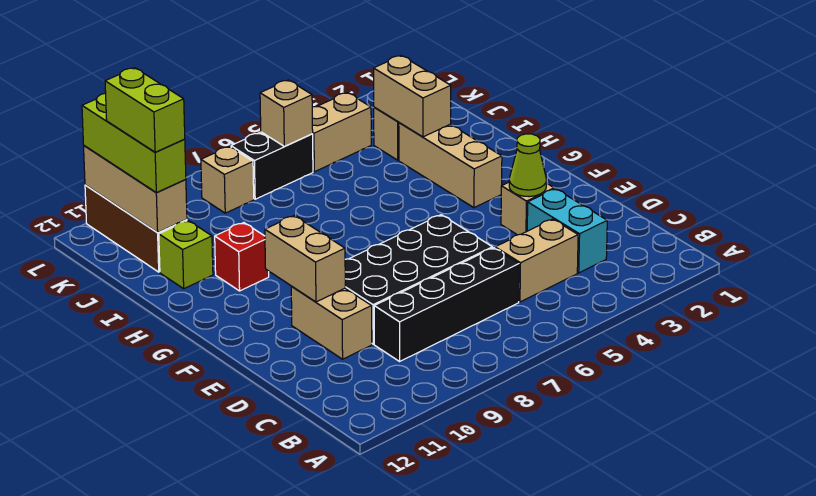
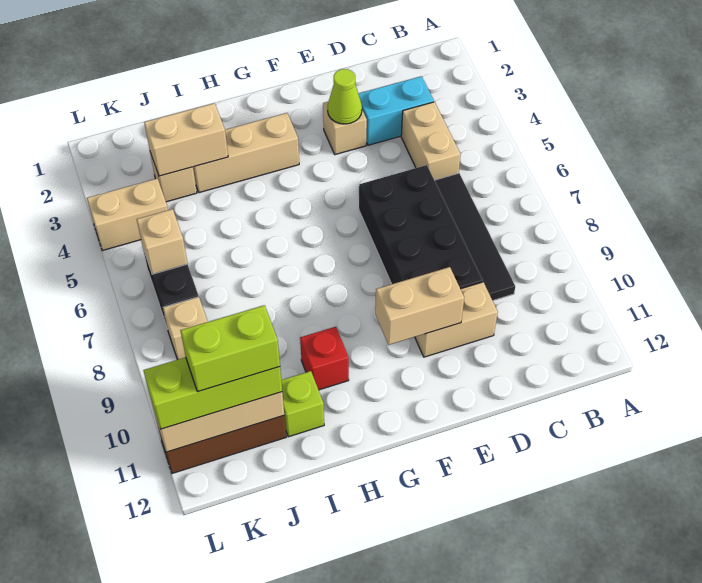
black 1x4 brick [374,248,519,361] -> black 1x4 tile [435,173,515,301]
tan 1x2 brick [312,93,371,172] -> tan 1x2 brick turned to [87,179,168,251]

